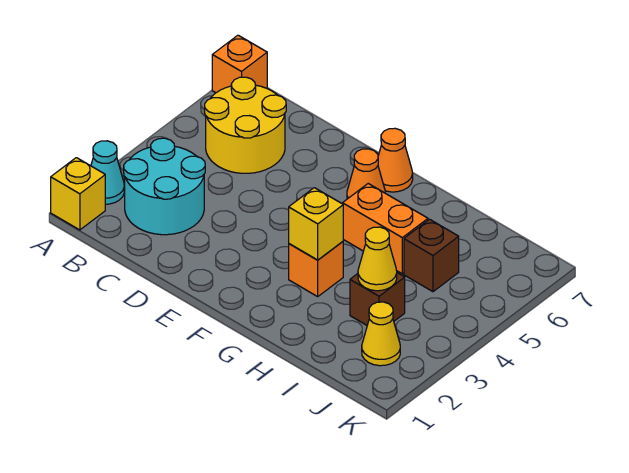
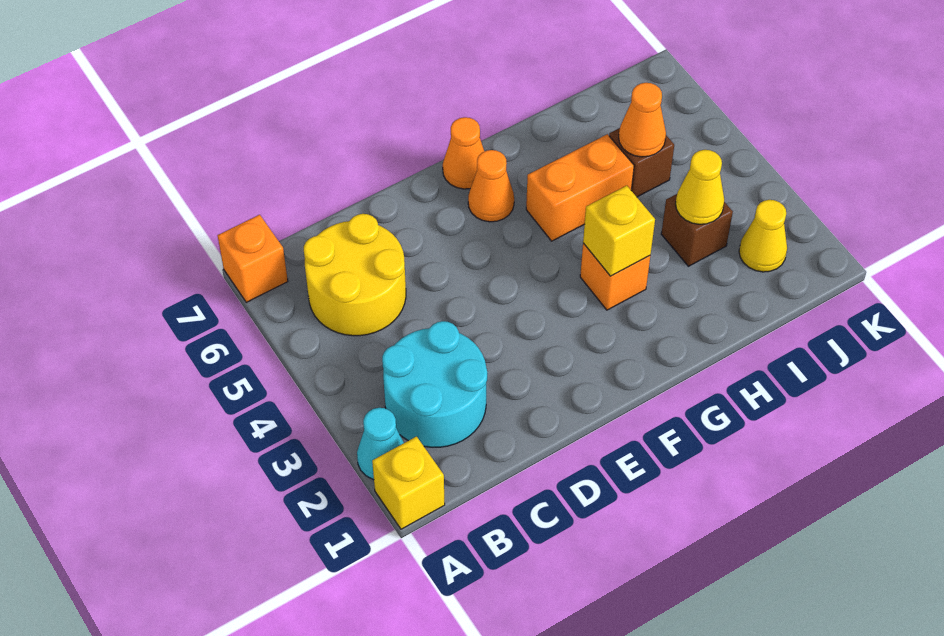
none -> orange 1x1 cone [619,83,666,157]

